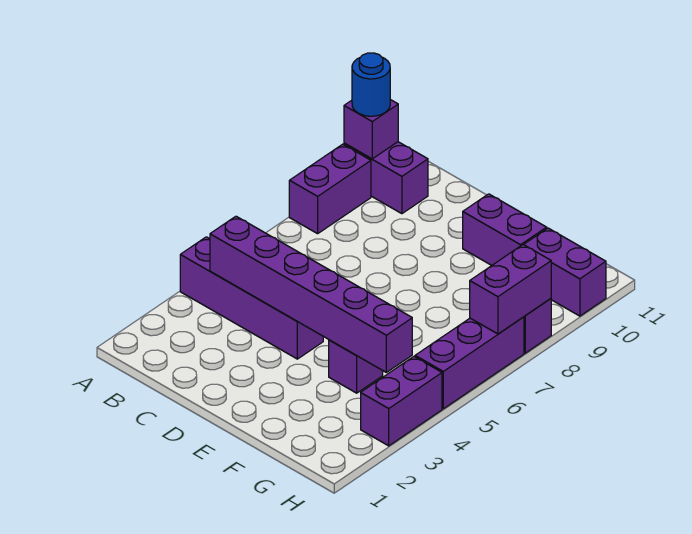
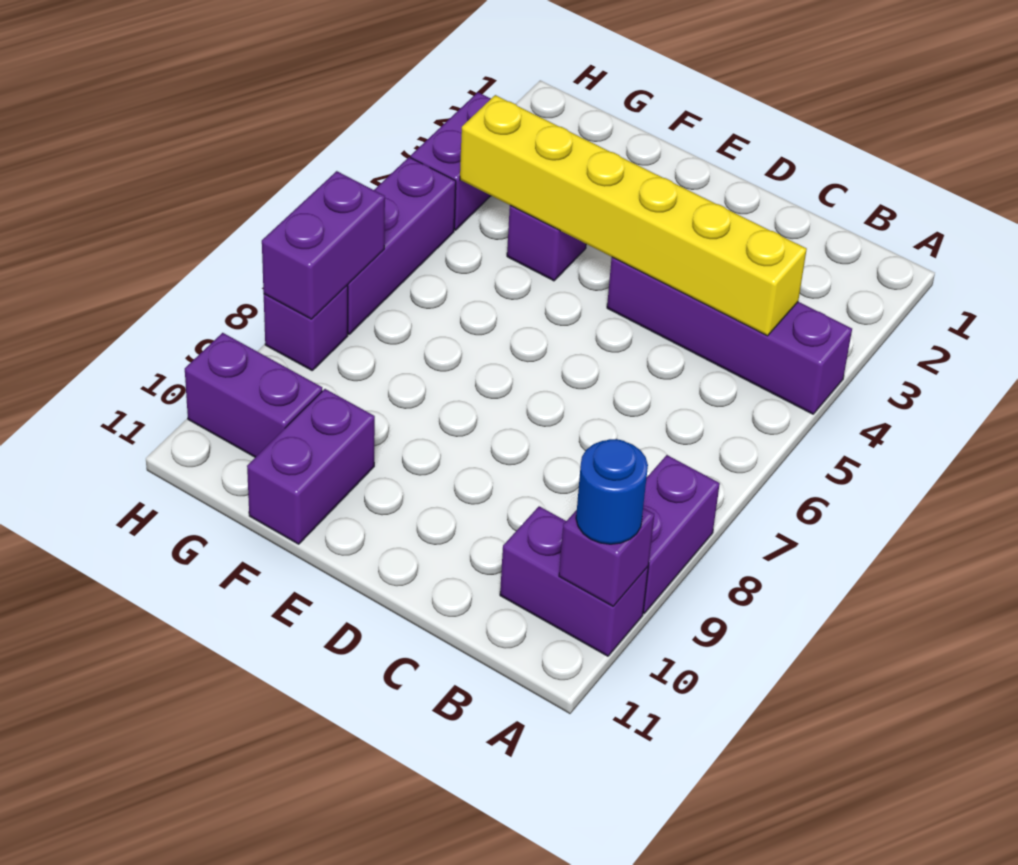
purple 1x6 brick [210,216,412,372] -> yellow 1x6 brick [460,95,807,336]
purple 1x2 brick [463,194,547,266] -> purple 1x2 brick turned to [247,389,375,544]

